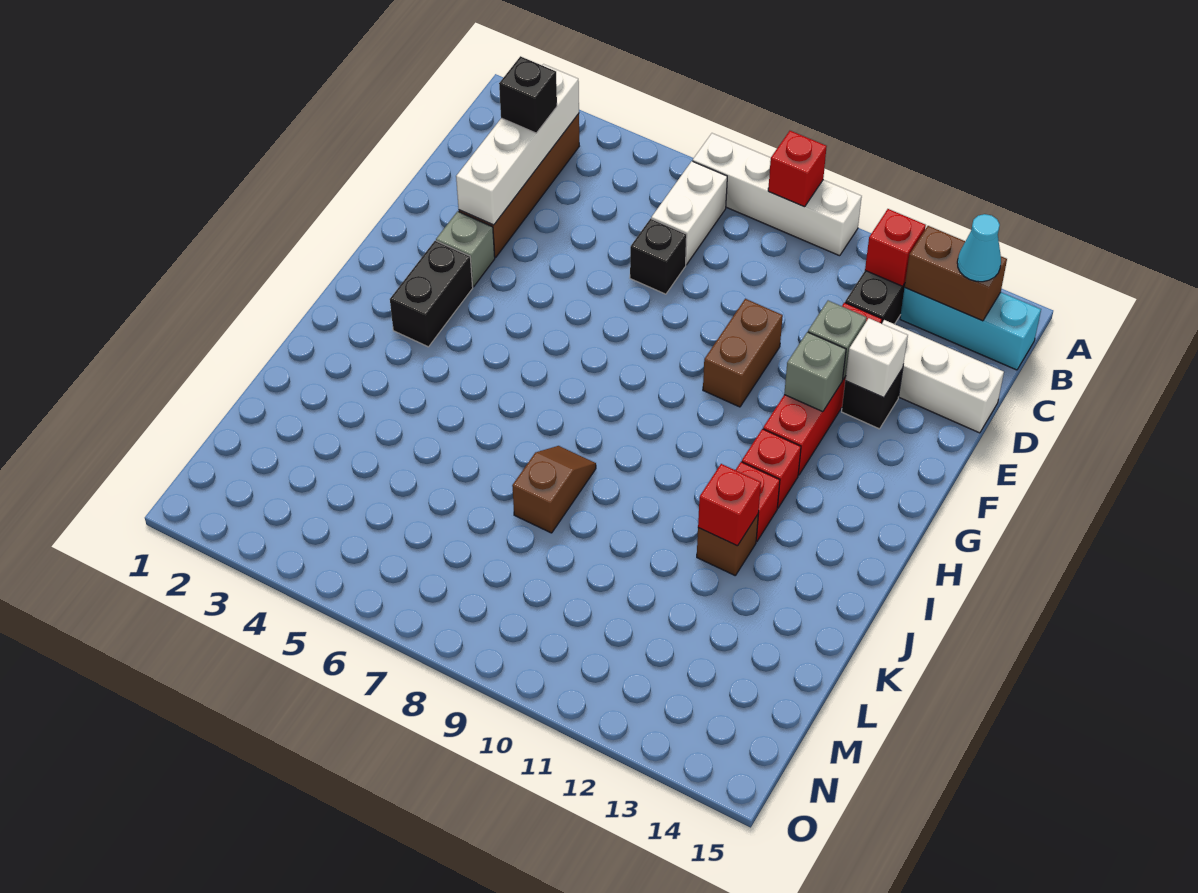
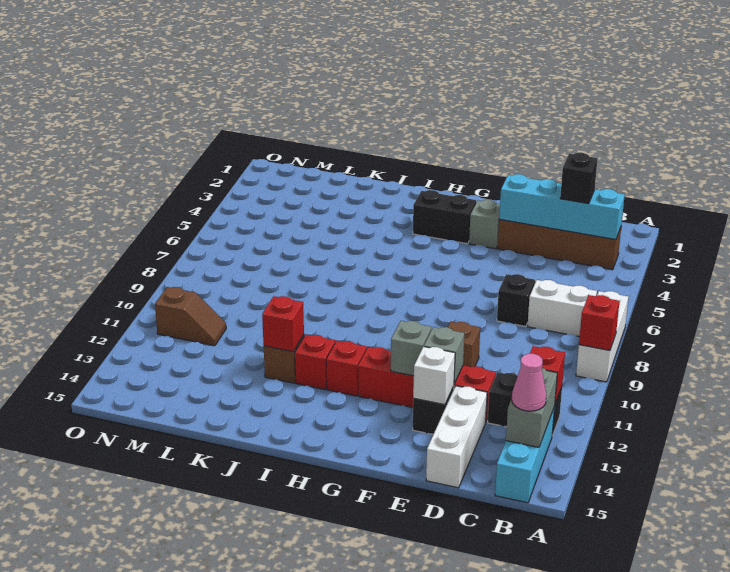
white 1x4 brick [693,133,862,256] -> white 1x3 brick [576,291,628,382]
white 1x4 brick [456,64,579,225] -> cyan 1x4 brick [499,174,625,240]
brown 1x2 brick [905,226,1007,321] -> grey 1x2 brick [506,368,557,447]
cyan 1x1 cone [957,214,1001,282] -> pink 1x1 cone [512,354,546,411]
brown 1x2 brick [703,299,783,407] -> brown 1x1 brick [448,321,480,367]
brown 1x2 slope [512,446,596,533] -> brown 1x2 slope moved to [155,287,226,346]

